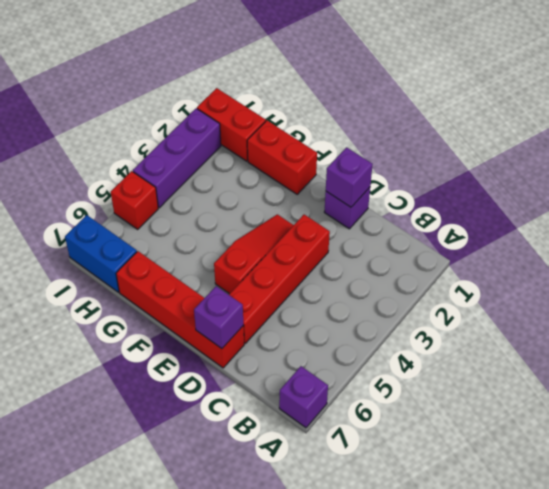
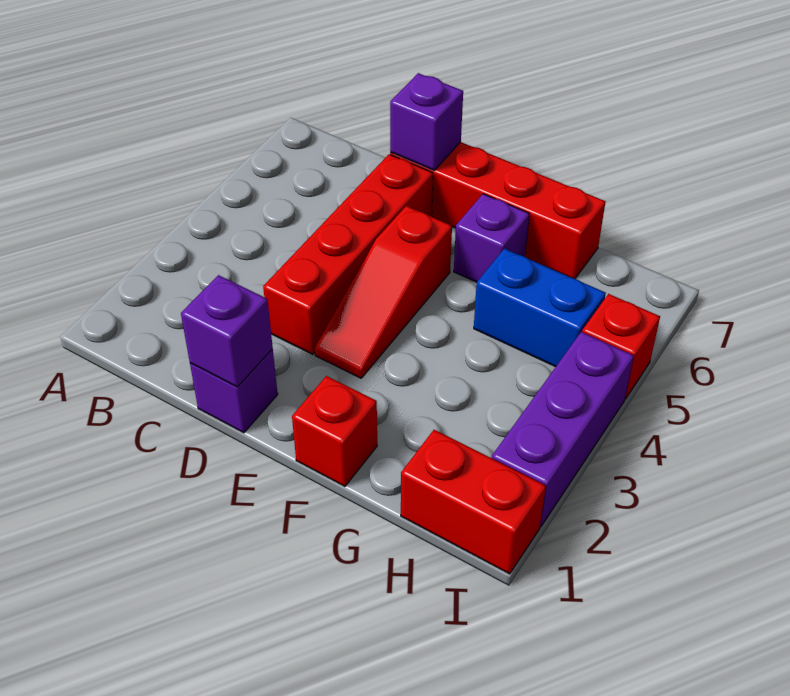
purple 1x1 brick [279,366,328,428] -> purple 1x1 brick moved to [454,194,529,282]
red 1x2 brick [247,120,317,194] -> red 1x1 brick [292,376,377,486]
blue 1x2 brick [65,215,137,292] -> blue 1x2 brick moved to [474,249,606,367]

